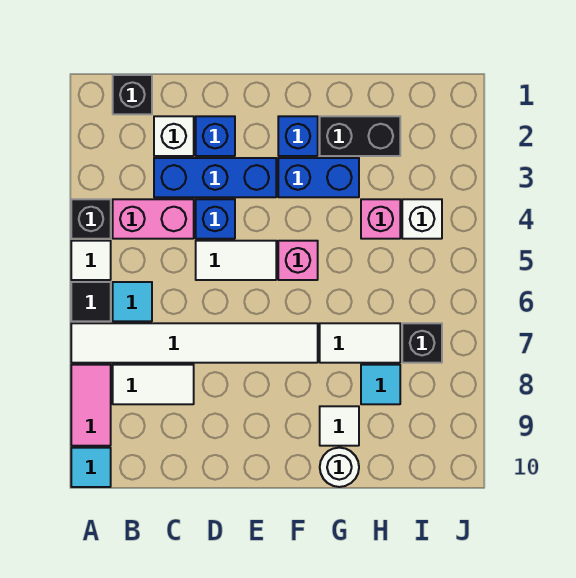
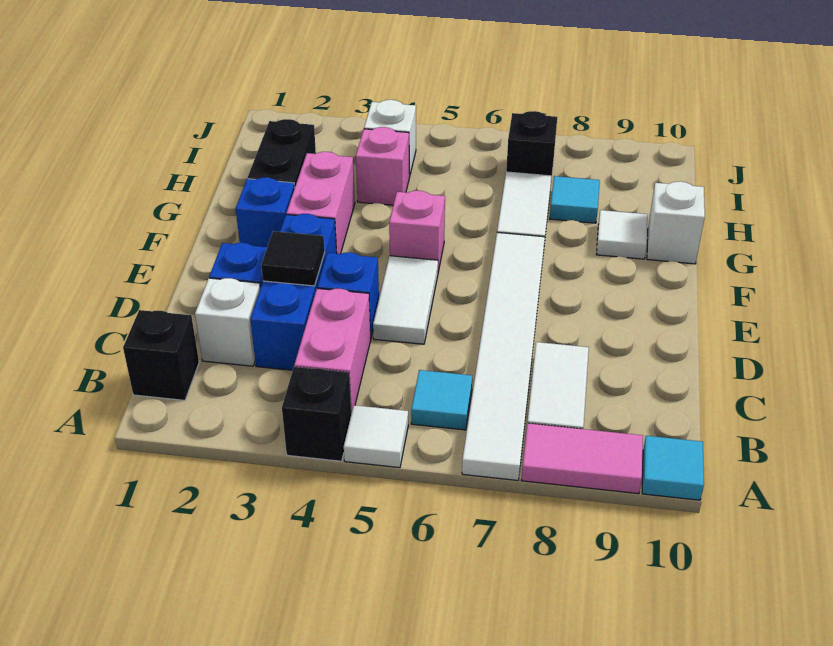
black 1x1 tile [71,282,111,321] -> black 1x1 tile moved to [261,231,325,286]
blue 1x2 brick [278,158,359,197] -> pink 1x2 brick [286,152,355,254]
white 1x1 round brick [320,448,359,487] -> white 1x1 brick [647,181,705,264]

